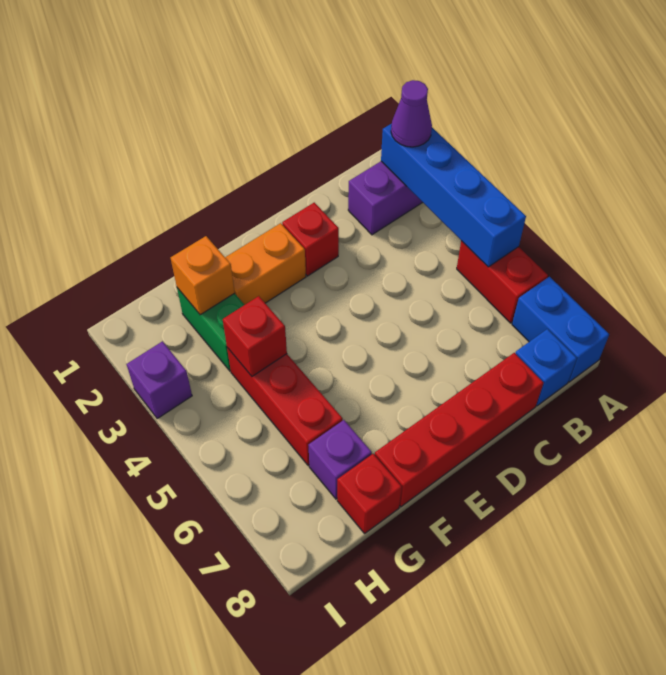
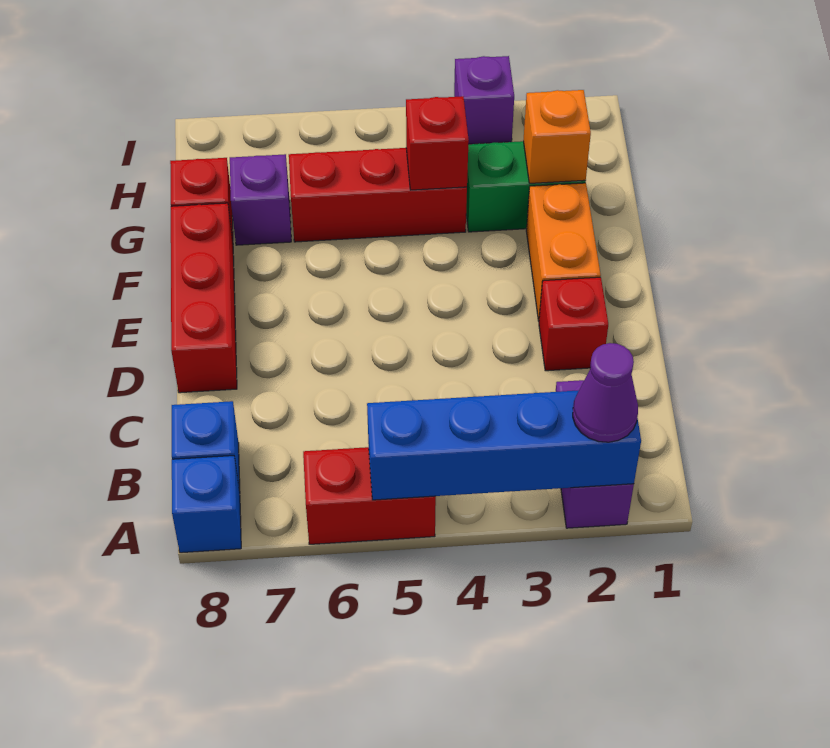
blue 1x2 brick [512,277,609,382] -> blue 1x1 brick [172,456,241,553]
red 1x4 brick [375,353,544,507] -> red 1x3 brick [171,203,237,393]

